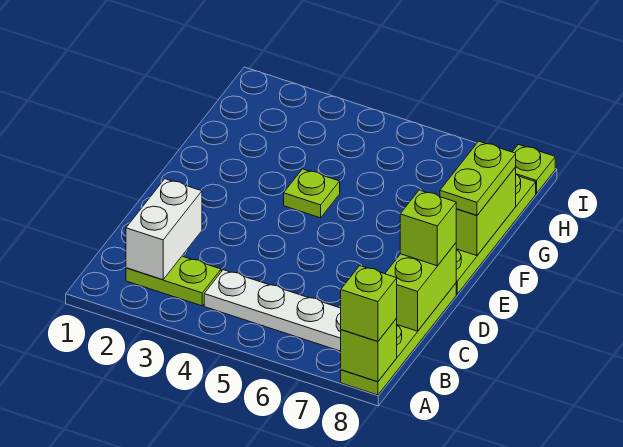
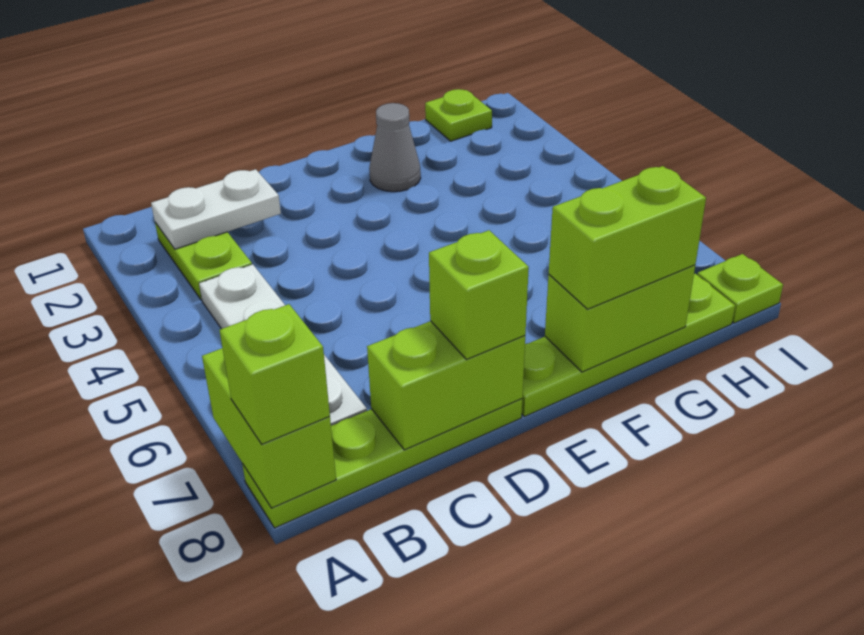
lime 1x1 brick [341,318,397,382] -> lime 1x2 brick [202,348,336,508]
white 1x2 brick [126,179,202,280] -> white 1x2 plate [151,169,281,249]
none -> grey 1x1 cone [369,103,421,192]
lime 1x1 plate [284,169,340,218] -> lime 1x1 plate moved to [425,89,492,141]
lime 1x2 plate [440,141,516,215] -> lime 1x2 brick [549,166,706,309]

